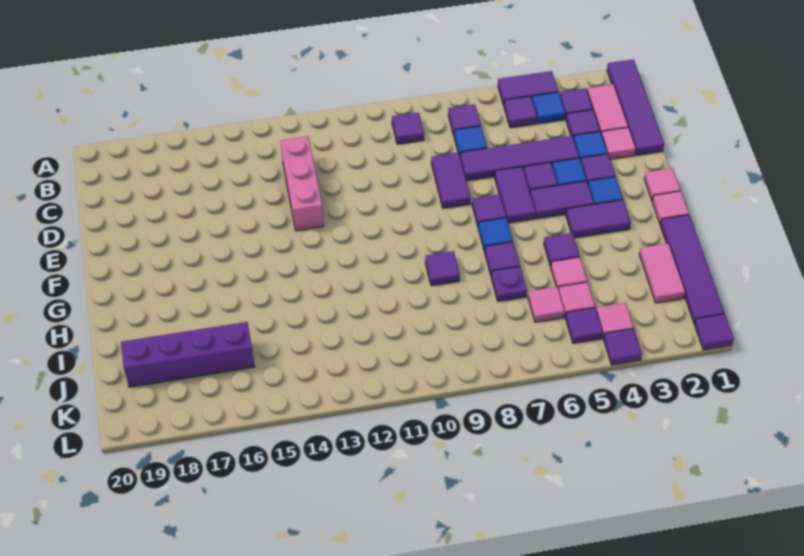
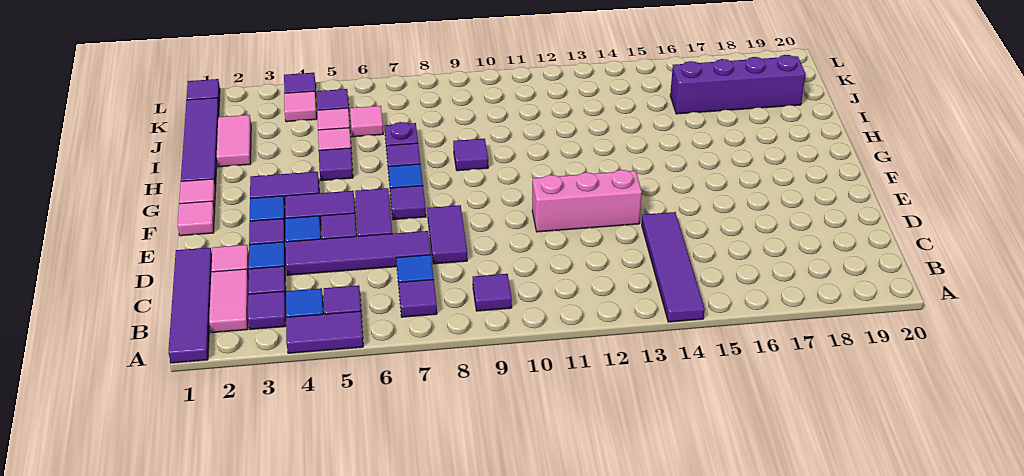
none -> purple 1x4 tile [642,212,705,322]
pink 1x3 brick [281,136,324,231] -> pink 1x3 brick turned to [532,170,642,232]

